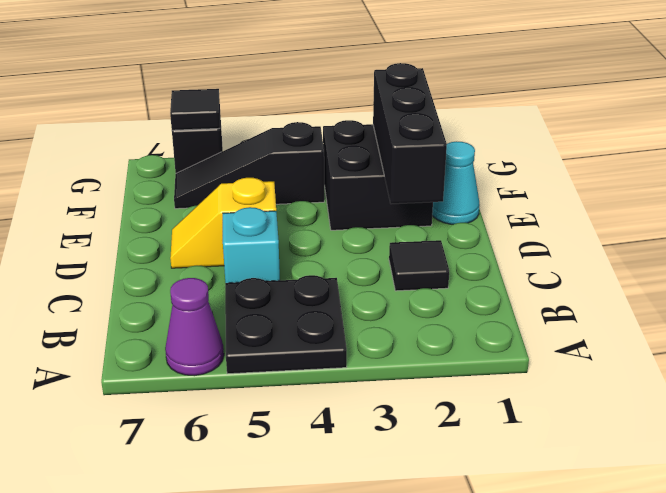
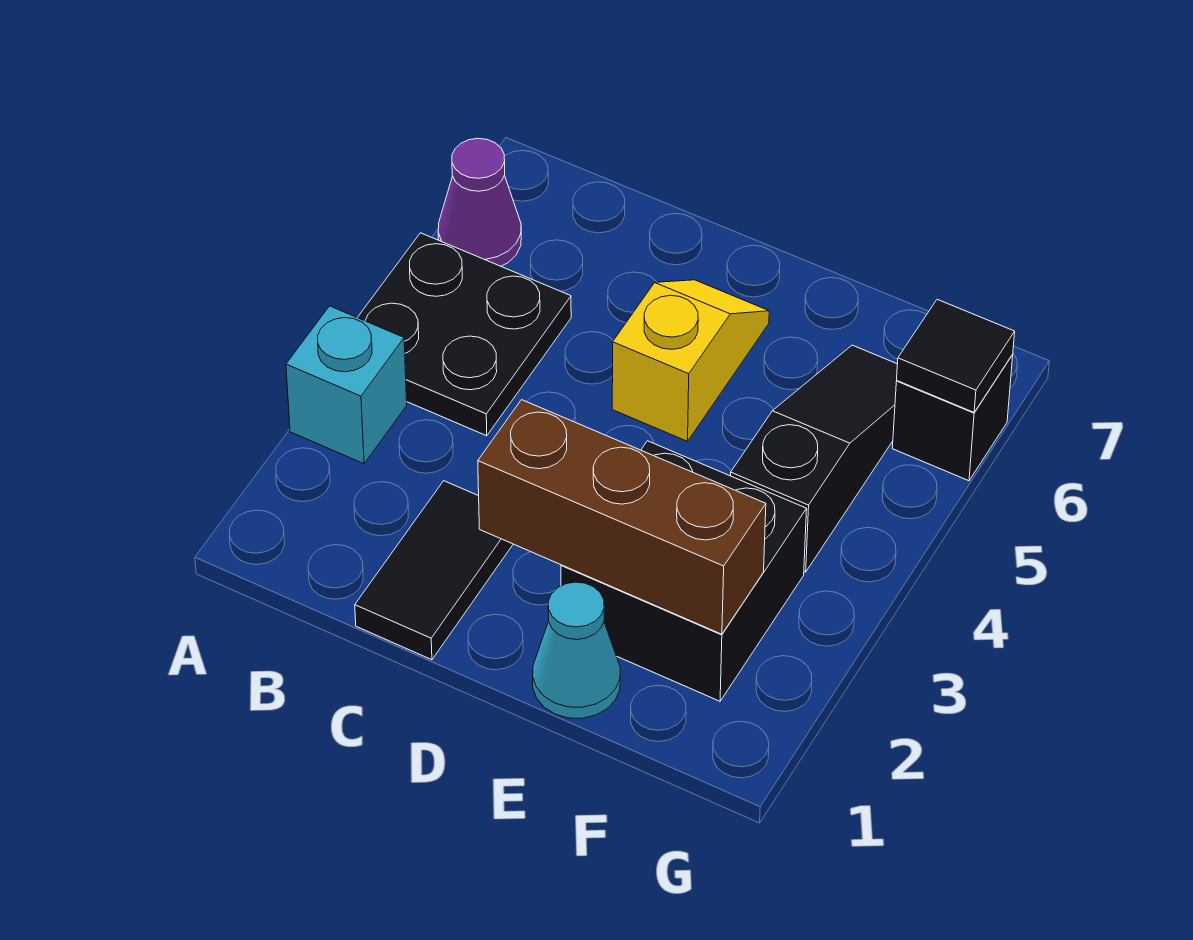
black 1x1 tile [389,240,449,291] -> black 1x2 tile [355,481,513,660]
cyan 1x1 brick [223,207,280,283] -> cyan 1x1 brick moved to [286,306,407,464]
black 1x3 brick [373,63,447,204] -> brown 1x3 brick [478,400,766,634]

